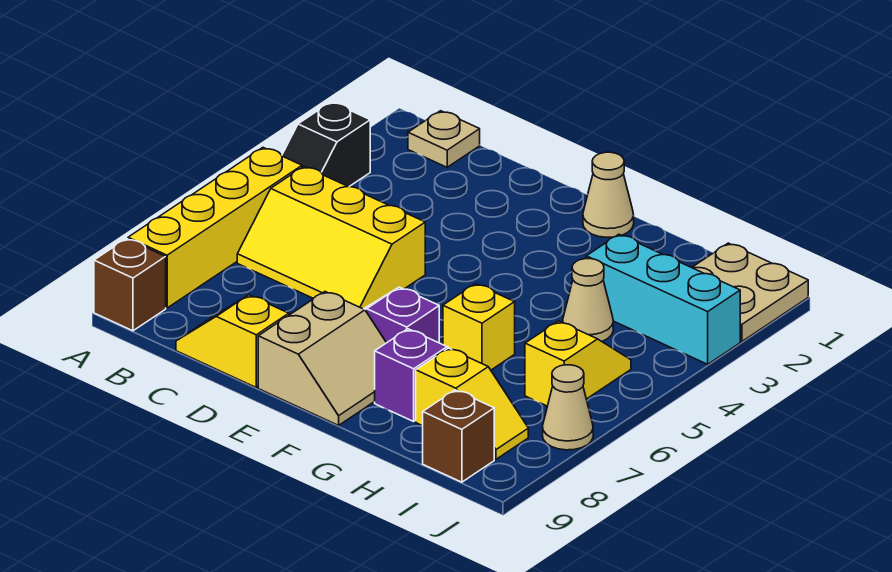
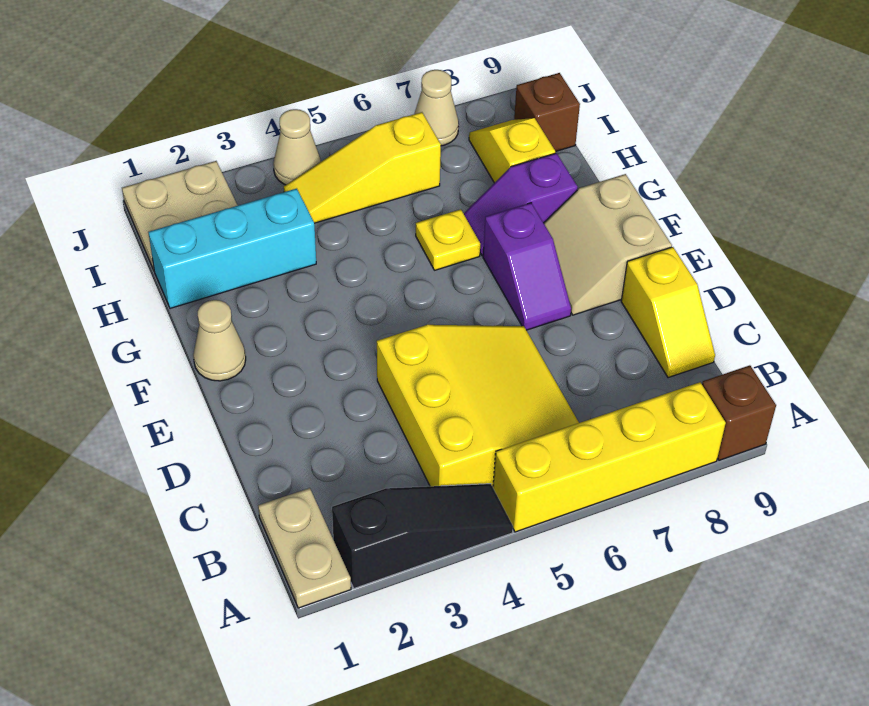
black 1x2 slope [282,102,370,187] -> black 1x3 slope [332,484,513,588]
tan 1x1 plate [408,111,480,167] -> tan 1x2 plate [258,488,351,608]
yellow 2x3 slope [237,166,425,309] -> yellow 3x3 slope [377,325,579,487]
tan 2x2 slope [258,292,386,425] -> tan 2x2 slope turned to [544,174,672,315]
yellow 1x1 brick [443,284,515,370] -> yellow 1x1 plate [416,209,480,270]
cyan 1x3 brick [586,234,740,364] -> cyan 1x3 brick turned to [148,189,316,308]
tan 1x1 cone [563,259,613,341] -> tan 1x1 cone moved to [273,109,321,185]
yellow 1x2 slope [525,321,631,406] -> yellow 1x3 slope [284,112,441,223]

